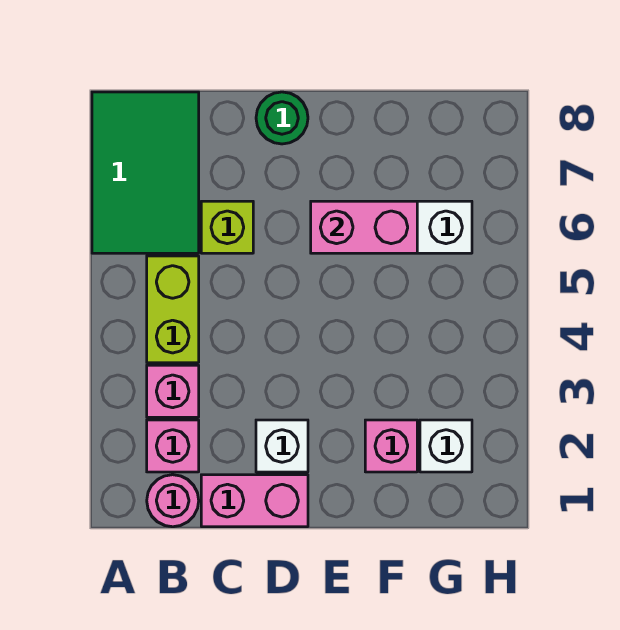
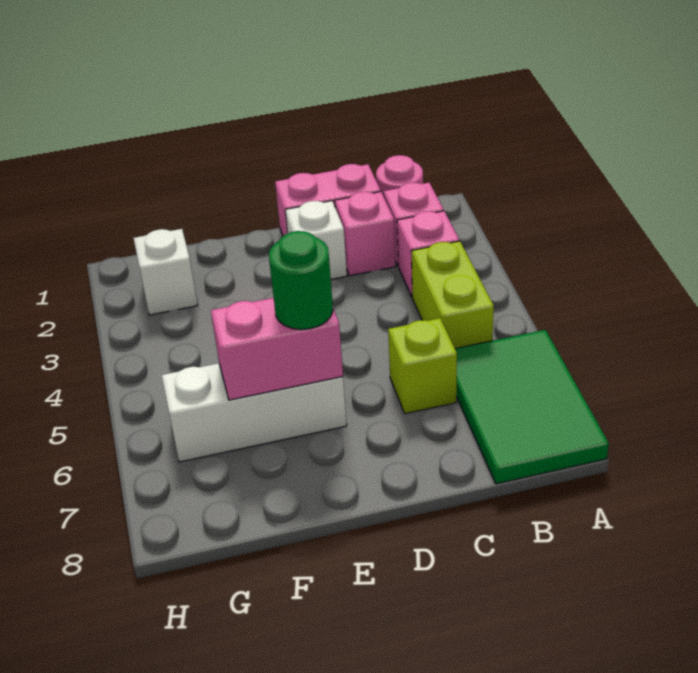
green 1x1 round brick [256,92,308,144] -> green 1x1 round brick moved to [269,231,333,330]
pink 1x1 brick [365,420,417,472] -> pink 1x1 brick moved to [335,192,396,276]

